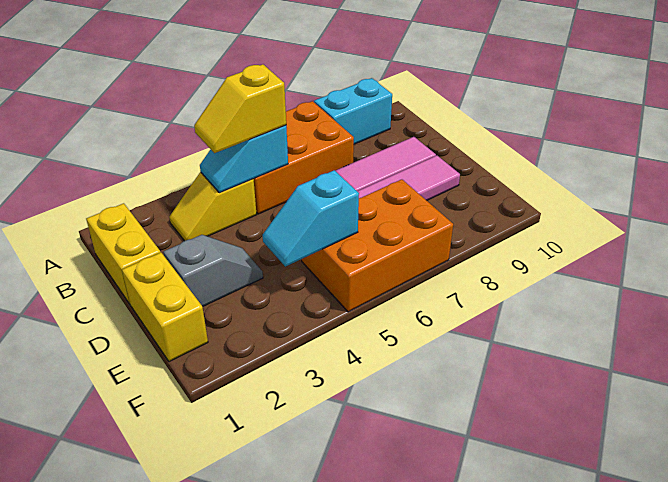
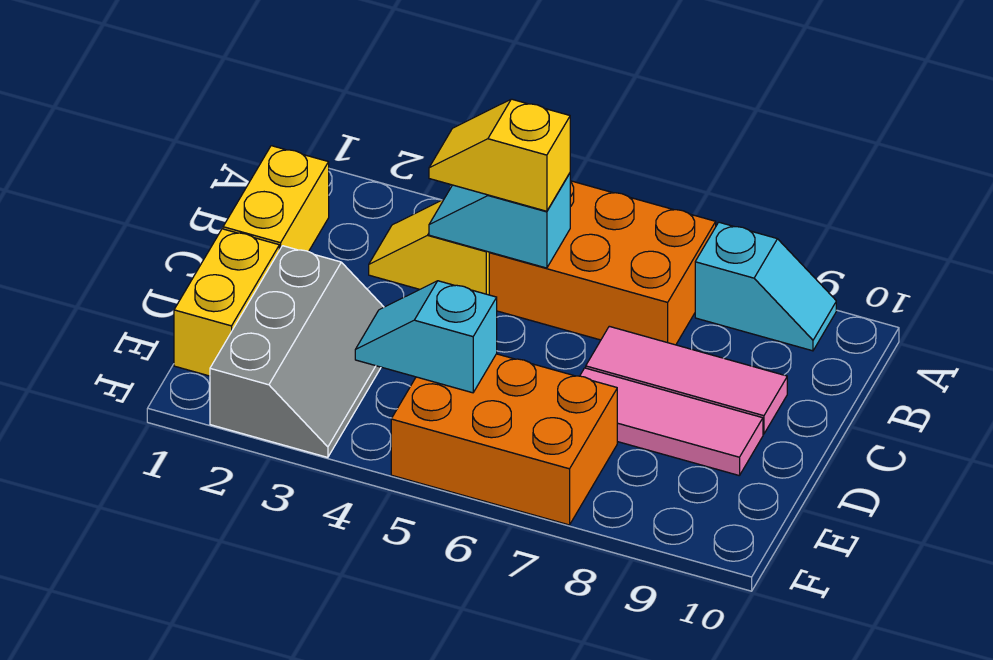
cyan 1x2 brick [314,78,392,144] -> cyan 1x2 slope [695,222,836,351]
grey 1x2 slope [163,235,263,307] -> grey 2x3 slope [210,246,384,457]

